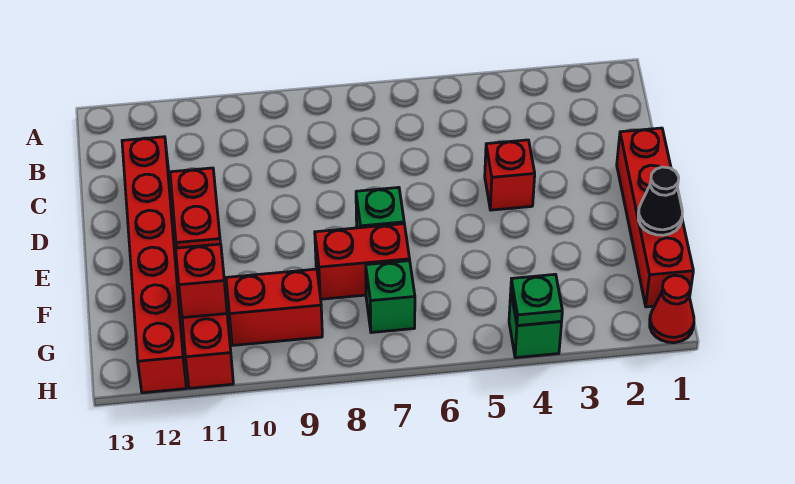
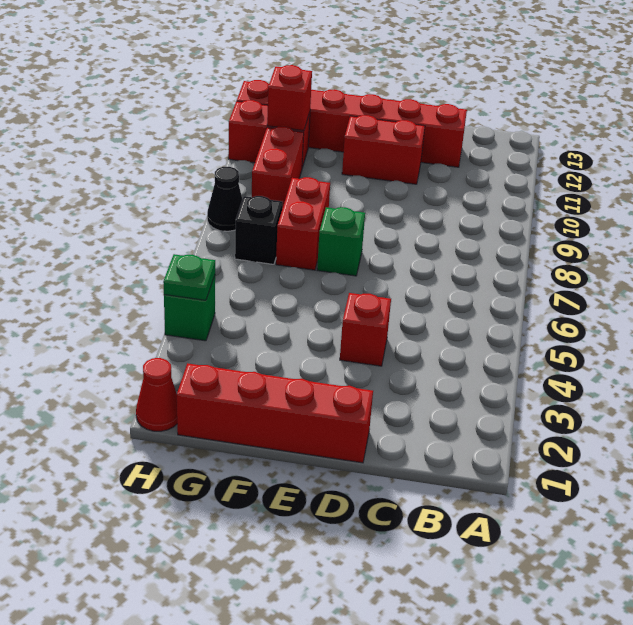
black 1x1 cone [638,167,682,235] -> black 1x1 cone moved to [207,167,243,231]
green 1x1 brick [366,261,415,333] -> black 1x1 brick [235,196,283,264]

